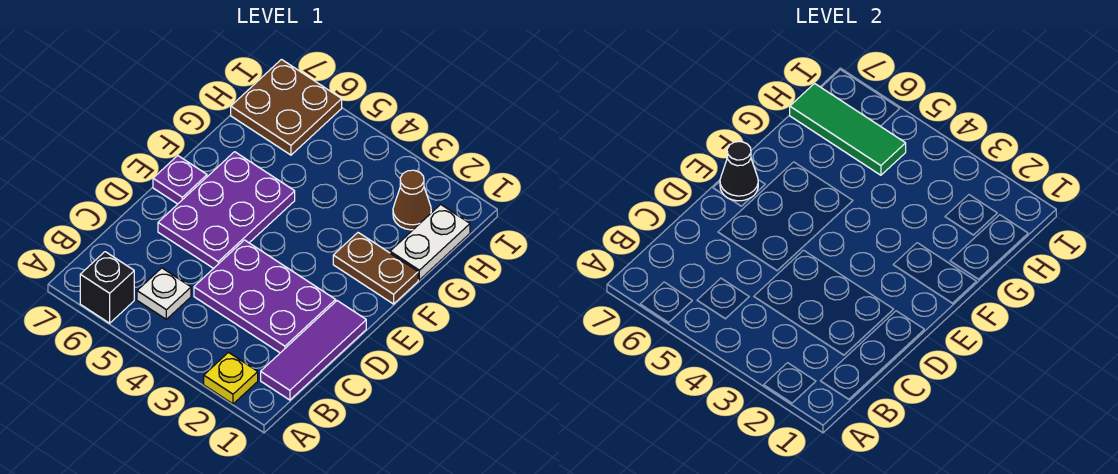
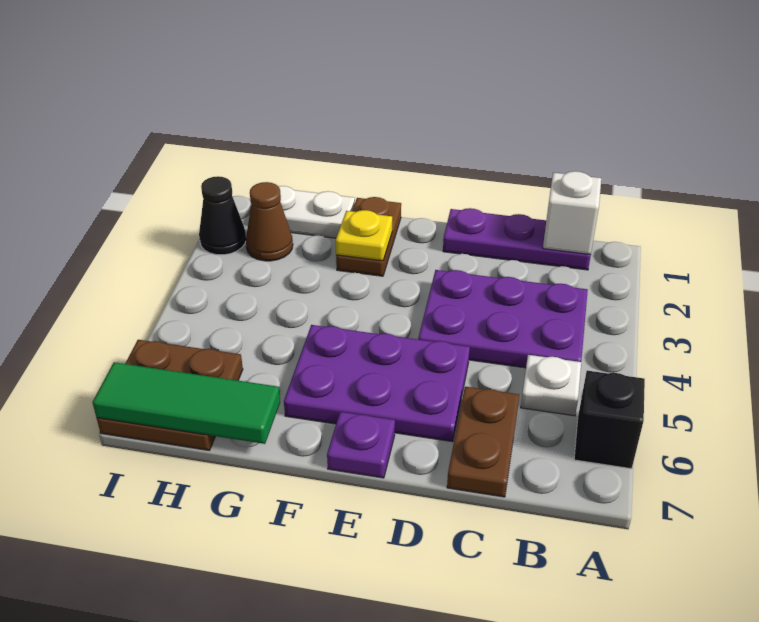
yellow 1x1 plate [204,353,258,404] -> yellow 1x1 plate moved to [336,210,392,261]
purple 1x3 tile [261,301,366,400] -> purple 1x3 plate [443,208,591,270]
none -> white 1x1 brick [543,171,601,255]
purple 2x3 plate [194,240,336,353] -> purple 2x3 plate turned to [418,270,588,368]
none -> brown 1x2 plate [447,387,519,497]
black 1x1 cone [720,142,758,201] -> black 1x1 cone moved to [199,176,246,255]
green 1x3 tile [790,84,906,175] -> green 1x3 tile turned to [92,362,280,444]

